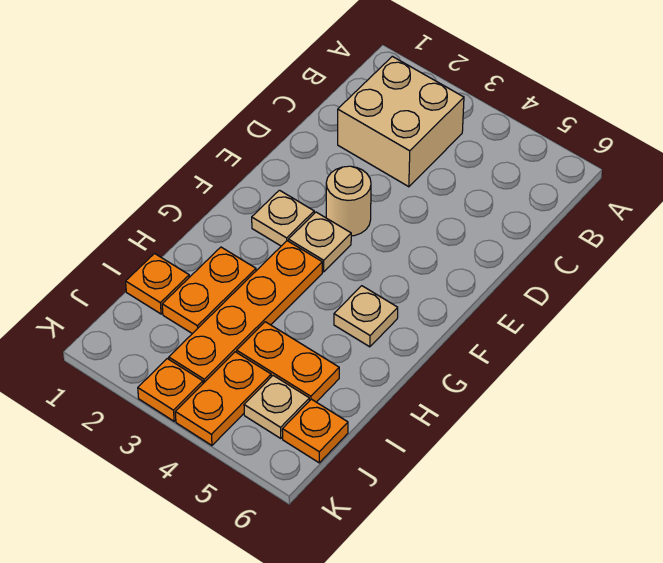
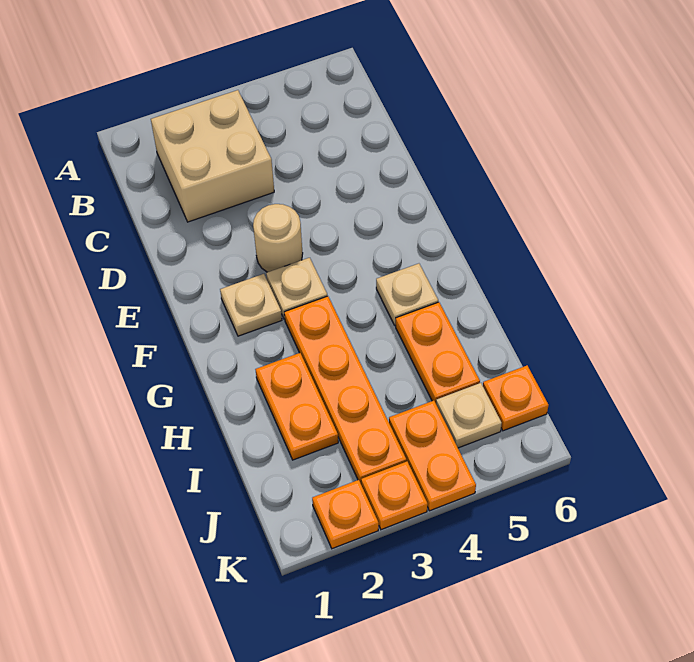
orange 1x1 plate [126,254,189,314] -> orange 1x1 plate moved to [312,480,379,549]
orange 1x2 plate [237,322,339,402] -> orange 1x2 plate turned to [396,302,480,403]

